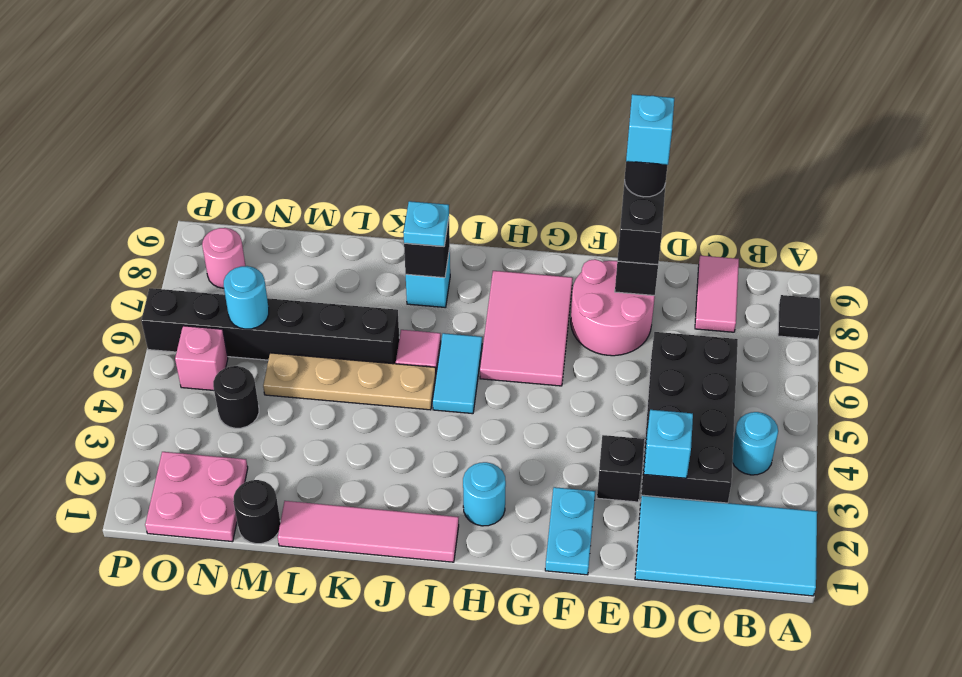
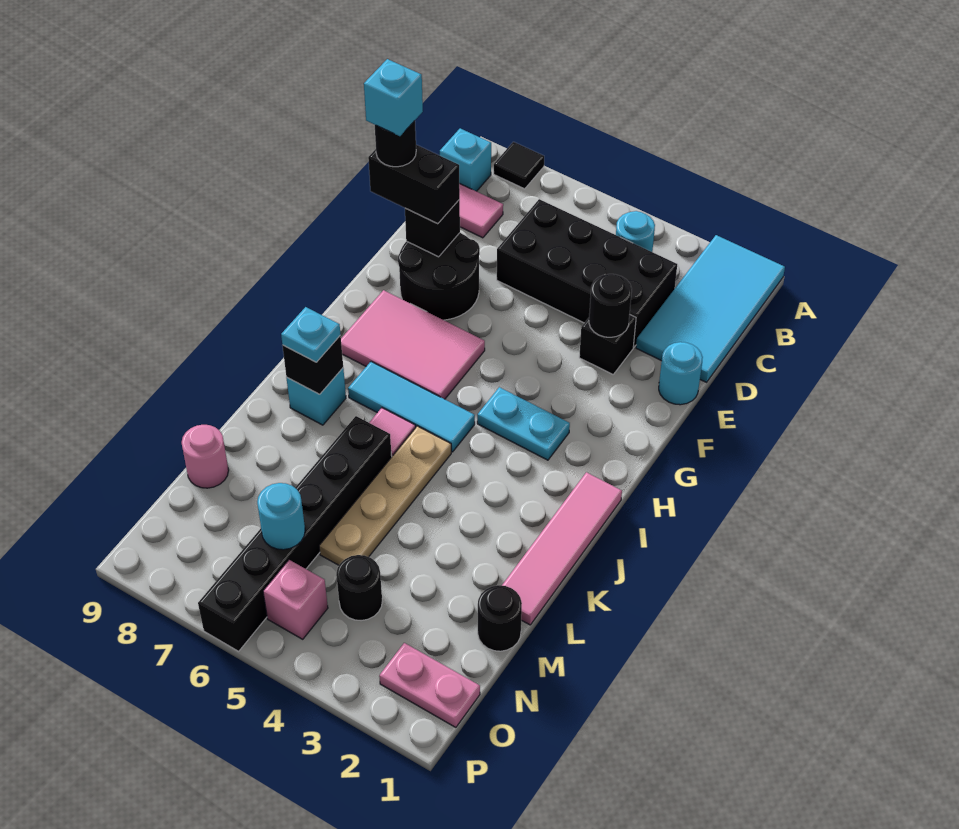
cyan 1x1 brick [644,410,693,478] -> cyan 1x1 brick moved to [440,128,491,191]
none -> black 1x1 round brick [589,274,632,337]
pink 2x2 round brick [571,259,655,356] -> black 2x2 round brick [398,233,480,320]
cyan 1x2 plate [545,487,595,575] -> cyan 1x2 plate moved to [477,387,570,460]
cyan 1x1 round brick [463,462,506,526] -> cyan 1x1 round brick moved to [659,342,703,405]
cyan 1x2 tile [433,333,482,414] -> cyan 1x3 tile [348,362,475,452]
pink 2x2 plate [145,452,248,542] -> pink 1x2 plate [379,643,480,727]
pink 1x1 round brick [202,228,245,288] -> pink 1x1 round brick moved to [182,425,229,488]

